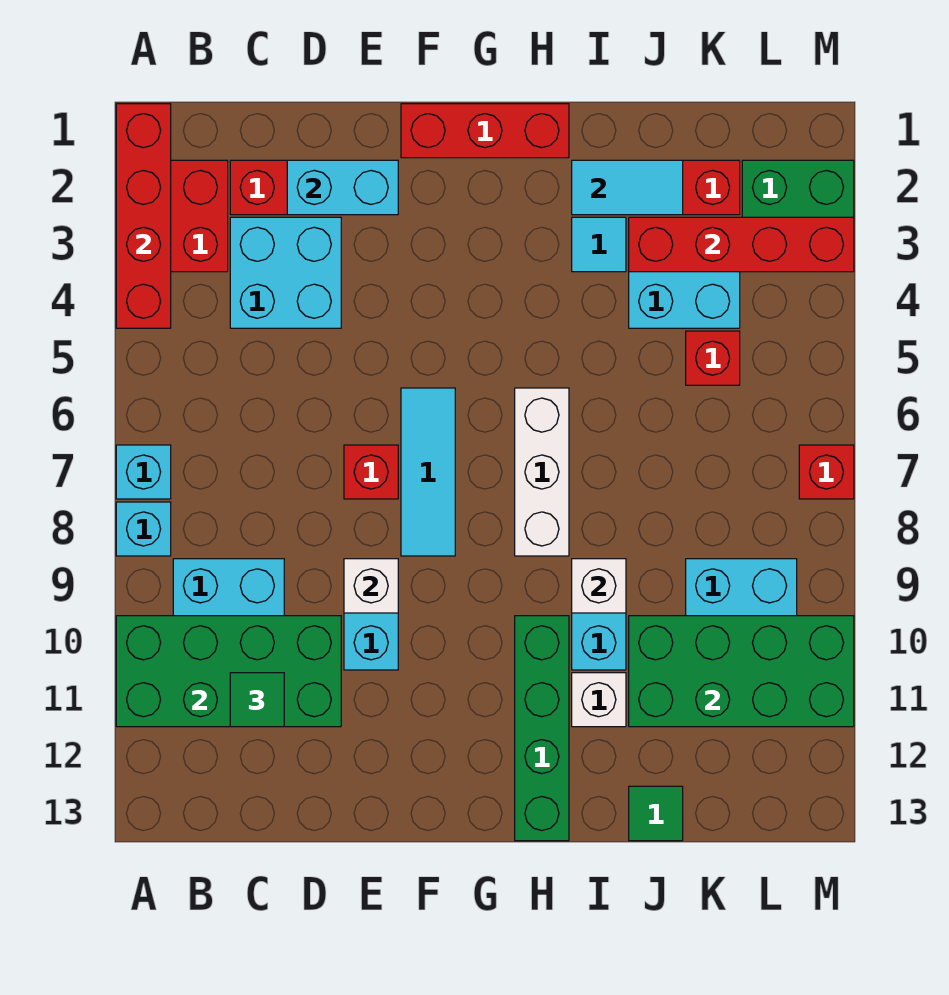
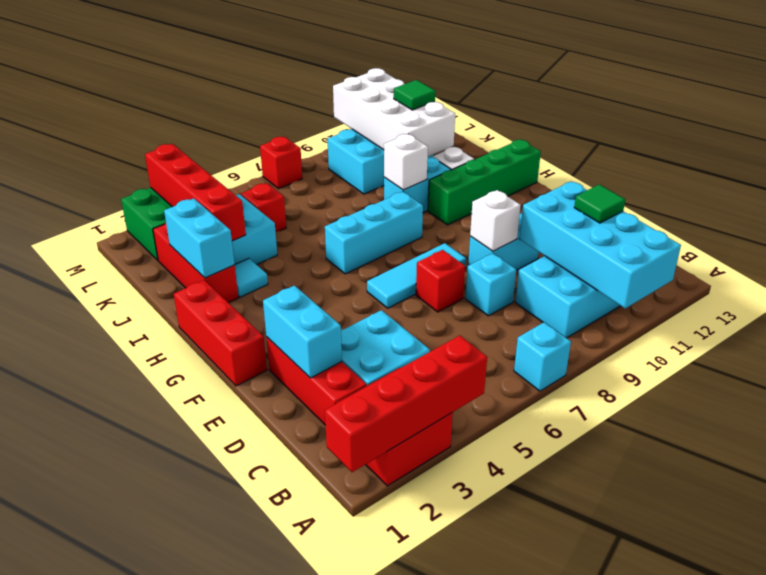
cyan 1x1 brick [116,502,171,556] -> cyan 1x1 brick moved to [466,253,516,316]
green 2x4 brick [116,616,341,727] -> cyan 2x4 brick [520,181,681,308]
white 1x3 brick [515,388,569,556] -> cyan 1x3 brick [325,192,423,274]
cyan 1x2 tile [572,160,683,215] -> cyan 1x2 brick [164,199,235,278]
green 2x4 brick [629,616,854,727] -> white 2x4 brick [333,68,455,157]
green 1x1 tile [629,786,683,841] -> green 1x1 tile moved to [394,80,435,110]

